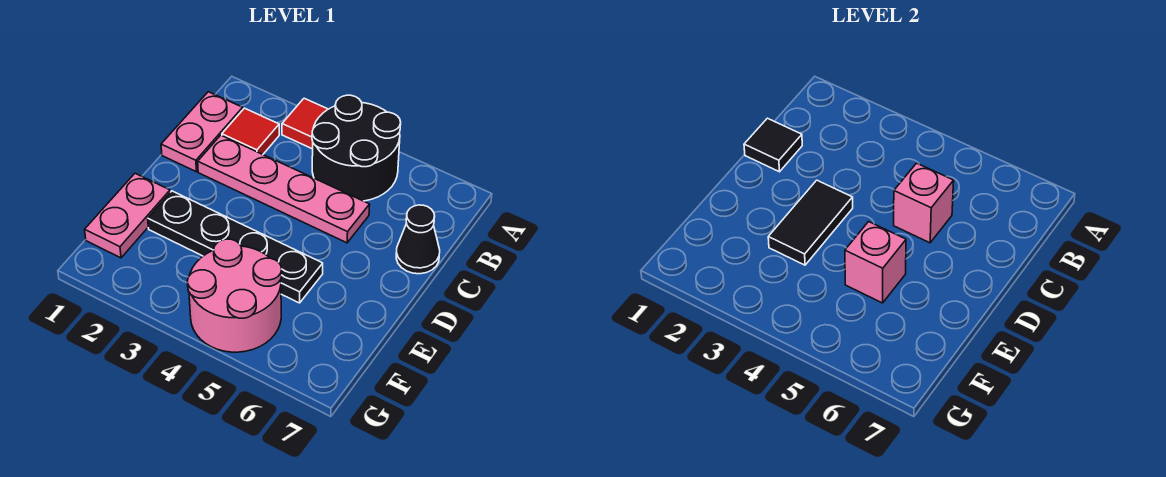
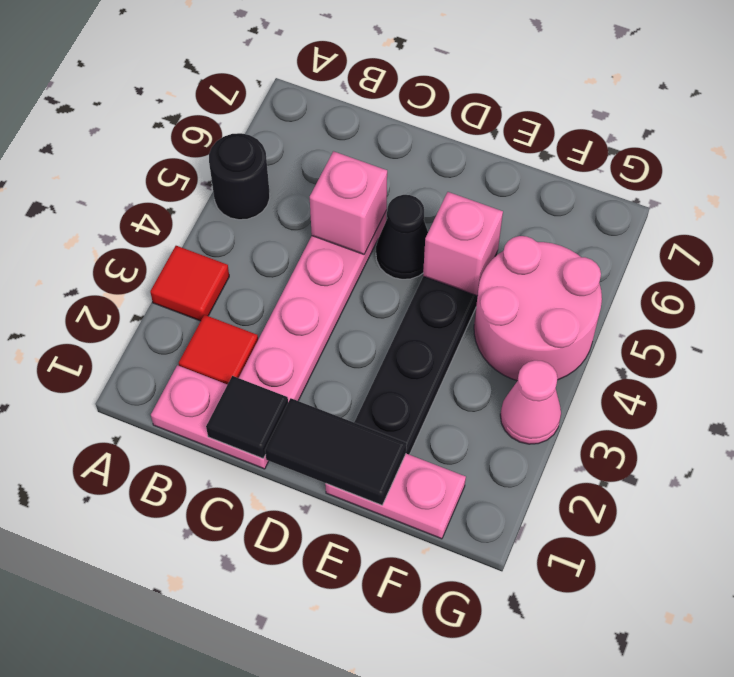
black 2x2 round brick [312,95,401,201] -> black 1x1 round brick [209,133,270,220]
black 1x1 cone [396,205,440,274] -> black 1x1 cone moved to [376,195,428,279]
black 1x2 tile [768,180,853,265] -> black 1x2 tile moved to [265,398,407,505]
none -> pink 1x1 cone [500,360,561,444]

